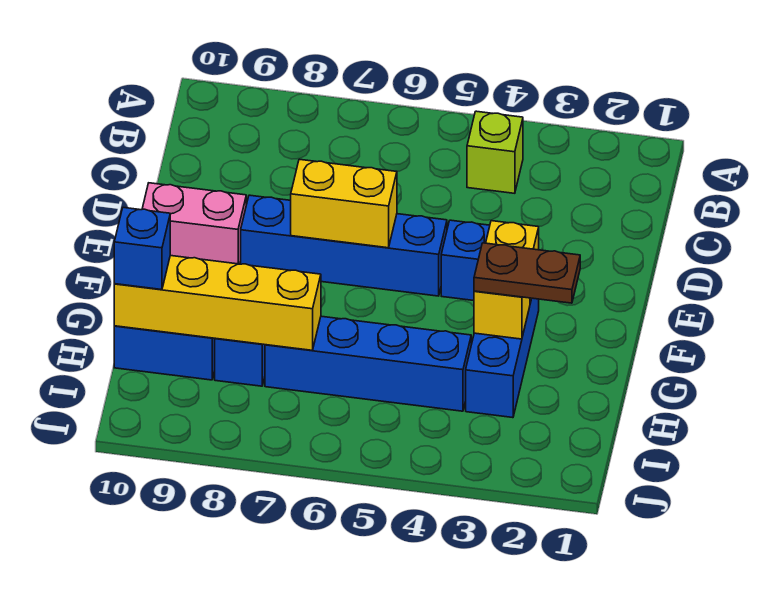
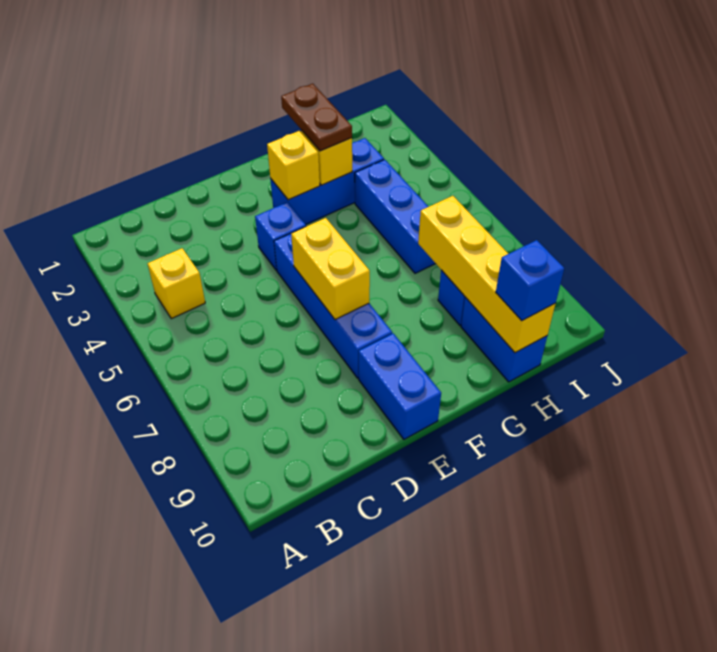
lime 1x1 brick [467,111,523,193] -> yellow 1x1 brick [147,248,205,319]
pink 1x2 brick [142,183,246,264] -> blue 1x2 brick [359,333,441,439]
blue 1x4 brick [265,316,471,411] -> blue 1x3 brick [355,160,436,273]

